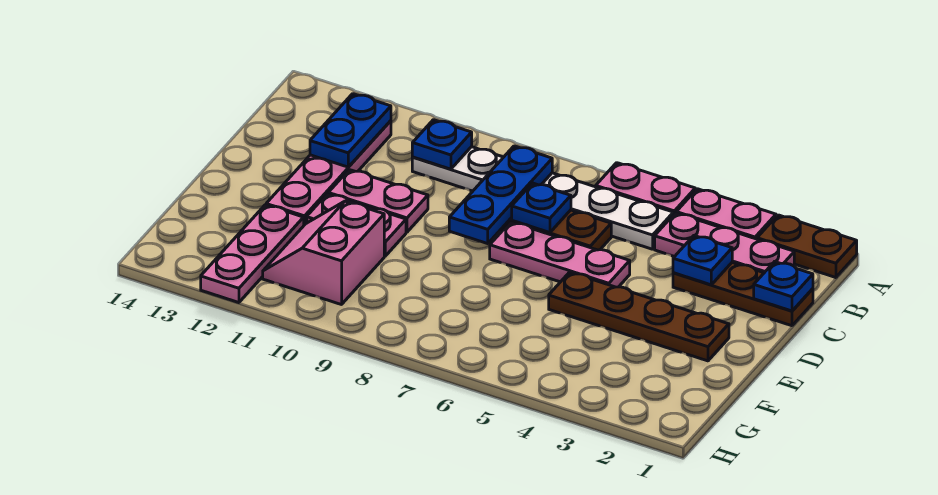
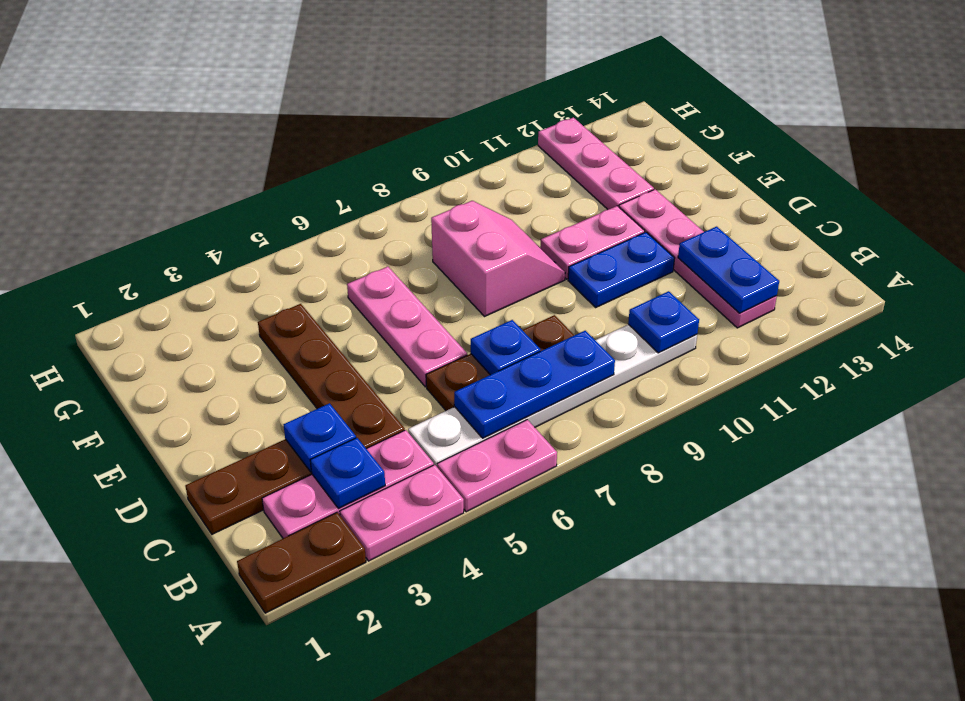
blue 1x3 plate [449,146,552,244] -> blue 1x3 plate turned to [454,331,615,438]
blue 1x1 plate [754,262,813,311] -> blue 1x1 plate moved to [310,438,385,509]
pink 1x3 plate [490,222,630,287] -> pink 1x3 plate turned to [347,267,467,387]
pink 1x2 plate [328,170,428,232] -> blue 1x2 plate [568,232,675,307]
brown 1x4 plate [549,272,729,361] -> brown 1x4 plate turned to [258,304,405,449]
pink 2x2 slope [263,201,384,305] -> pink 2x2 slope moved to [431,201,565,317]

